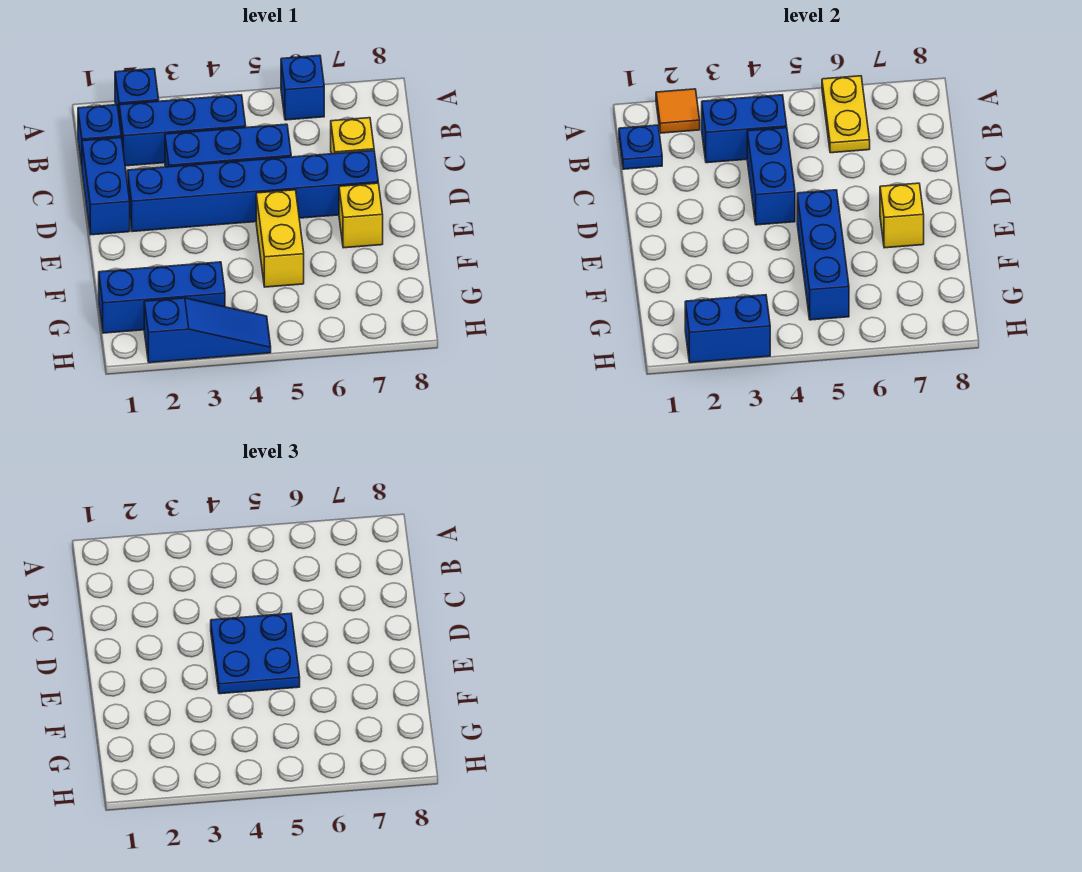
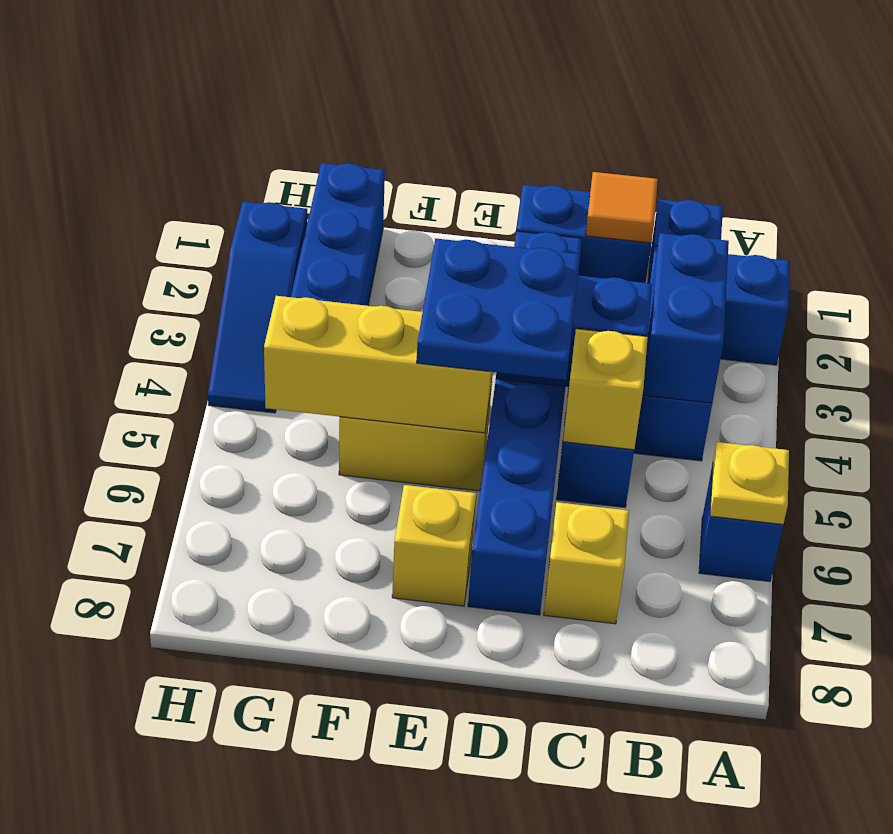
orange 1x1 tile [656,89,700,133] -> orange 1x1 tile moved to [586,172,658,243]
yellow 1x2 plate [822,76,870,153] -> yellow 1x1 plate [710,442,789,524]
blue 1x1 plate [619,125,662,169] -> none
blue 1x3 brick [797,190,849,320] -> yellow 1x3 brick [264,296,493,433]
yellow 1x1 brick [880,183,924,248] -> yellow 1x1 brick moved to [563,329,648,450]
blue 1x2 brick [685,295,770,363] -> none

